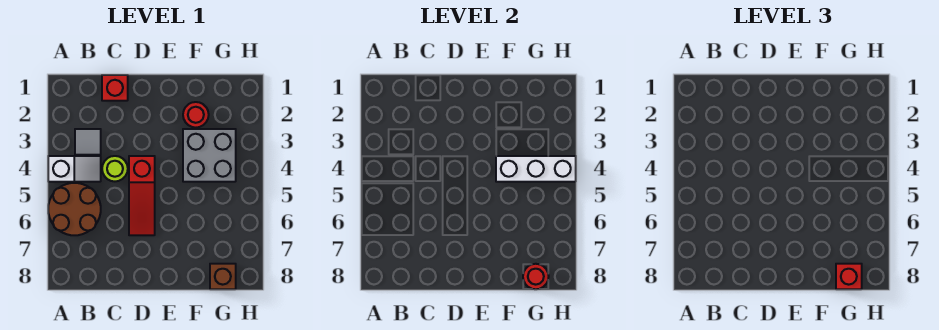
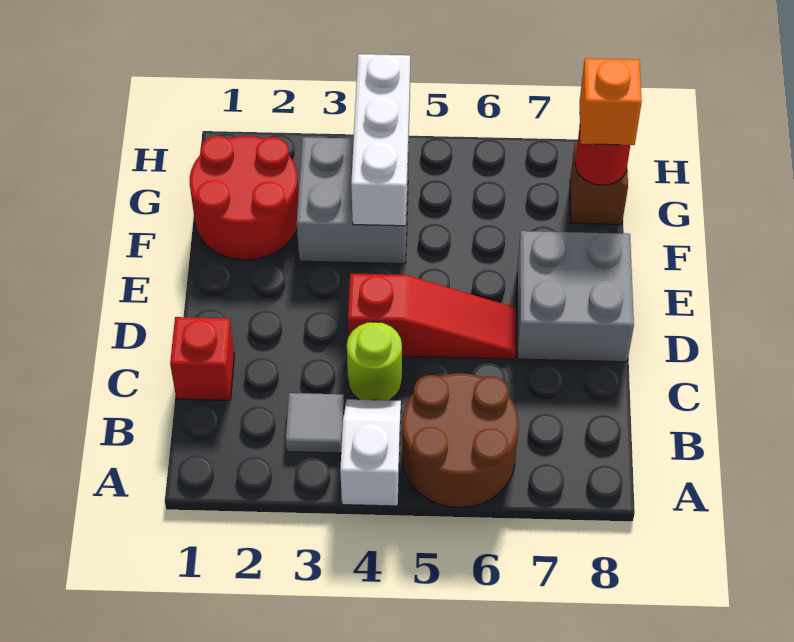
none -> grey 2x2 brick [517,231,634,362]
red 1x1 round brick [183,102,209,128] -> red 2x2 round brick [190,136,298,260]
red 1x1 brick [836,264,862,289] -> orange 1x1 brick [580,58,642,145]

